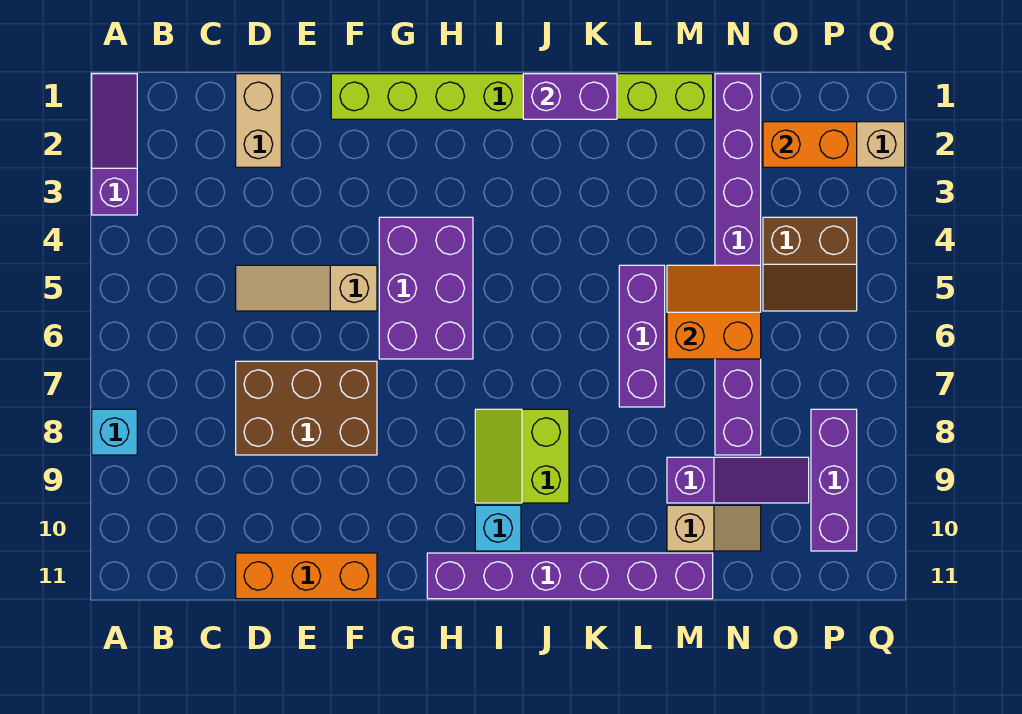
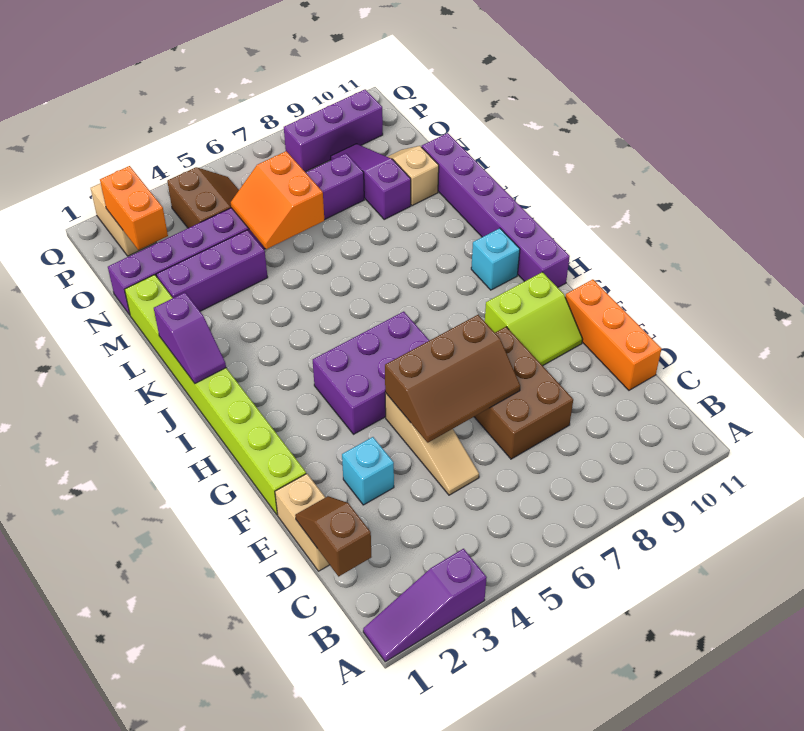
cyan 1x1 brick [92,409,137,455] -> cyan 1x1 brick moved to [342,437,394,505]
none -> brown 1x2 slope [295,496,371,576]
tan 1x2 brick [236,74,281,167] -> tan 1x2 brick turned to [275,474,329,571]
none -> brown 2x3 slope [385,315,520,442]
lime 2x2 slope [475,409,569,503] -> lime 2x2 slope moved to [485,272,583,366]
purple 1x2 brick [523,74,617,119] -> purple 1x2 slope [154,293,226,383]
purple 1x3 brick [619,265,665,407] -> purple 1x3 brick moved to [156,230,268,311]

